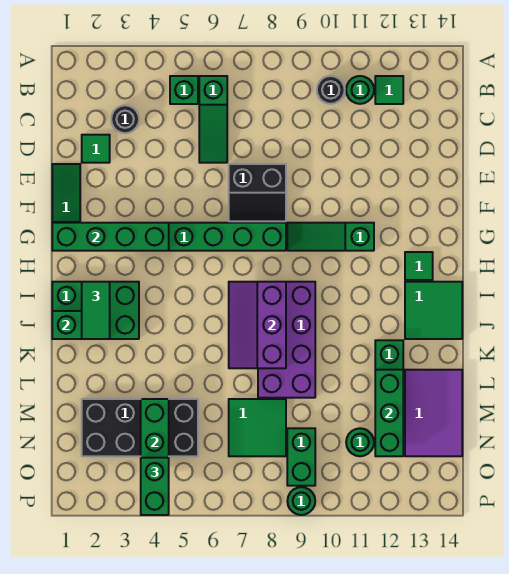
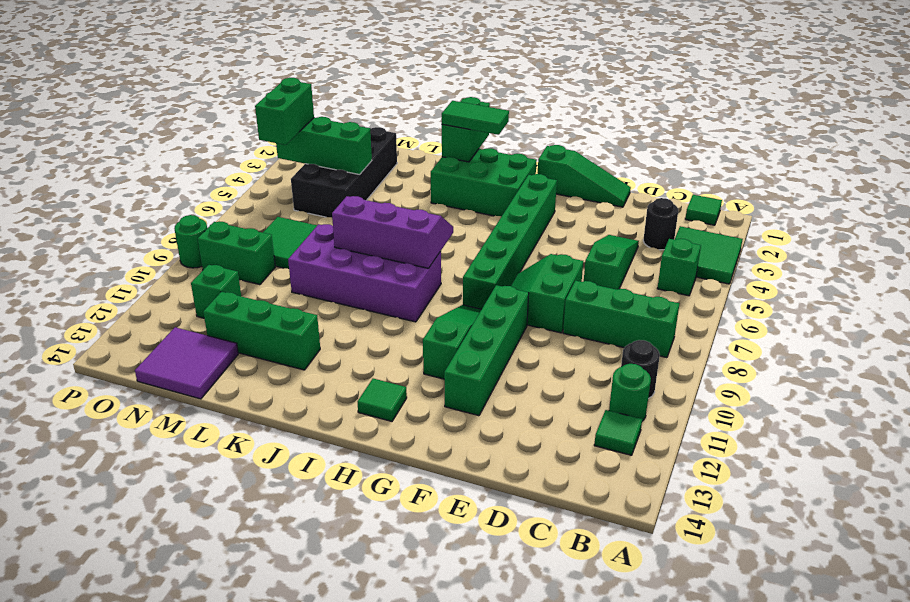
green 1x3 slope [199,76,227,163] -> green 1x3 slope turned to [584,235,639,290]
green 1x1 tile [82,135,110,163] -> green 1x1 tile moved to [685,195,722,225]
black 2x2 slope [229,164,286,221] -> green 2x2 slope [511,254,583,333]
green 1x4 brick [52,223,169,251] -> green 1x4 brick moved to [444,285,529,416]
green 2x3 brick [52,282,139,339] -> green 2x3 brick turned to [431,148,536,217]
green 2x2 tile [405,282,462,339] -> green 2x2 tile moved to [675,226,743,284]
green 1x3 brick [375,370,403,456] -> green 1x3 brick moved to [563,281,679,358]
purple 2x3 tile [405,370,462,456] -> purple 2x2 tile [135,327,238,399]
green 1x1 round brick [346,428,374,456] -> green 1x1 brick [191,265,241,318]
green 1x2 brick [141,458,169,515] -> green 1x2 brick turned to [255,78,314,145]

